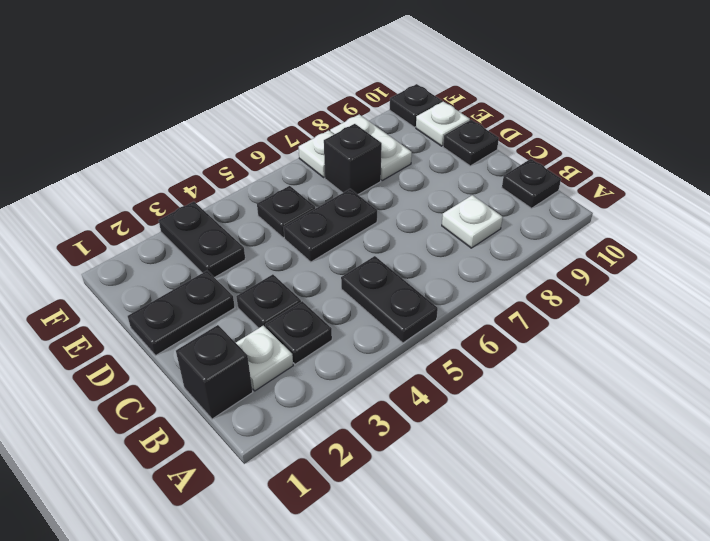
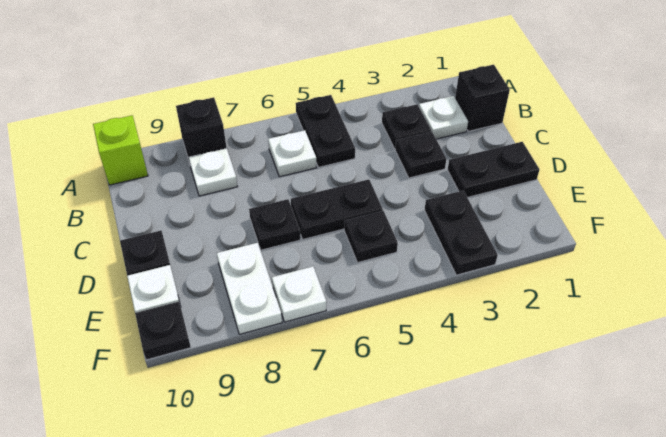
none -> lime 1x1 brick [93,115,148,185]
none -> white 1x1 plate [268,130,317,177]
black 1x1 plate [502,159,561,208] -> black 1x1 plate moved to [249,199,300,250]
black 1x1 brick [324,124,382,194] -> black 1x1 brick moved to [176,97,226,163]

